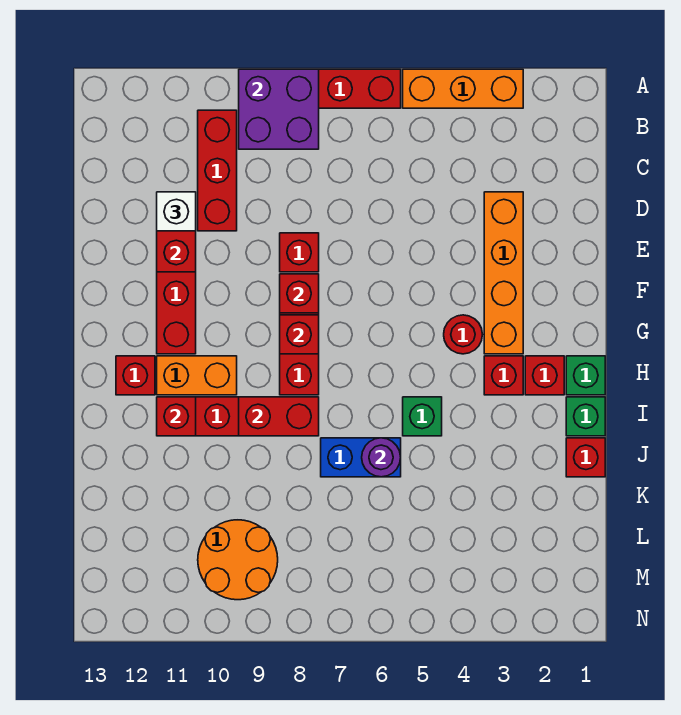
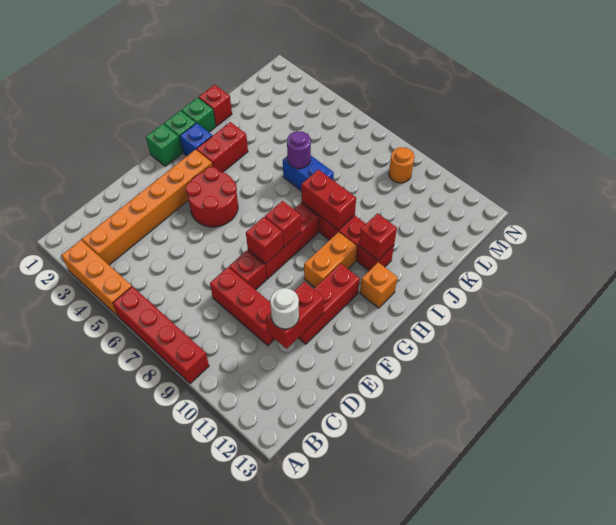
purple 2x2 brick [239,69,319,149] -> none
red 1x3 brick [198,110,237,231] -> red 1x3 brick turned to [210,267,274,346]
orange 1x4 brick [484,192,523,354] -> orange 1x6 brick [82,149,212,265]
white 1x1 brick [157,192,196,231] -> white 1x1 round brick [270,288,299,329]
red 1x1 round brick [444,315,482,354] -> red 2x2 round brick [186,167,238,227]
red 1x1 brick [525,356,564,395] -> blue 1x1 brick [180,123,212,156]
red 1x1 brick [484,356,523,395] -> red 1x2 brick [196,122,248,172]
orange 1x2 brick [157,356,237,395] -> orange 1x2 brick turned to [304,232,357,288]
red 1x1 brick [116,356,155,395] -> orange 1x1 brick [360,262,397,308]
green 1x1 brick [403,397,442,436] -> green 1x1 brick moved to [146,124,182,166]
orange 2x2 round brick [198,520,278,600] -> orange 1x1 round brick [389,147,415,183]

